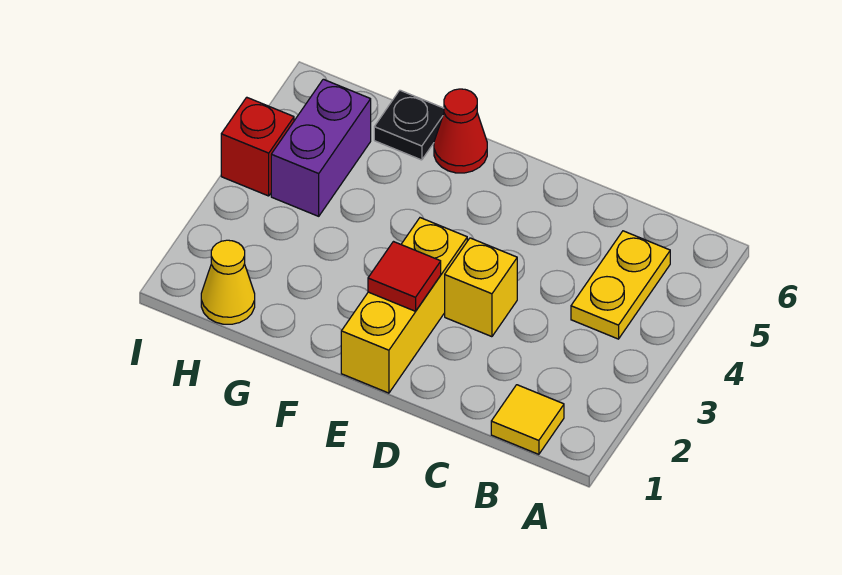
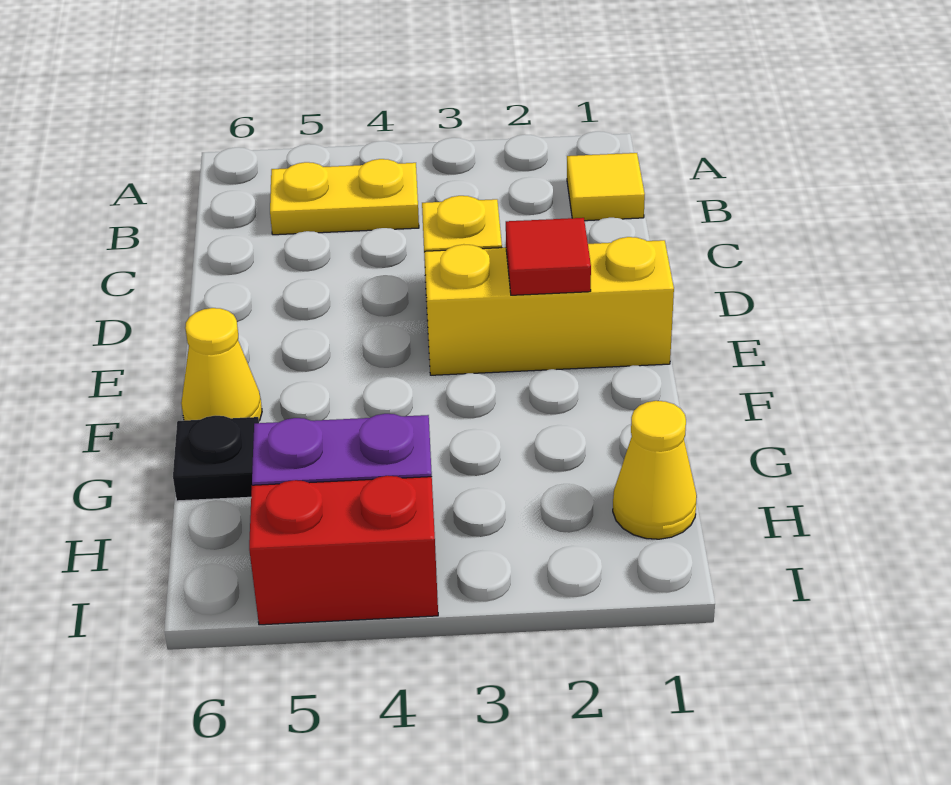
red 1x1 cone [434,89,487,173] -> yellow 1x1 cone [181,308,262,421]
red 1x1 brick [221,97,294,196] -> red 1x2 brick [249,476,438,625]

